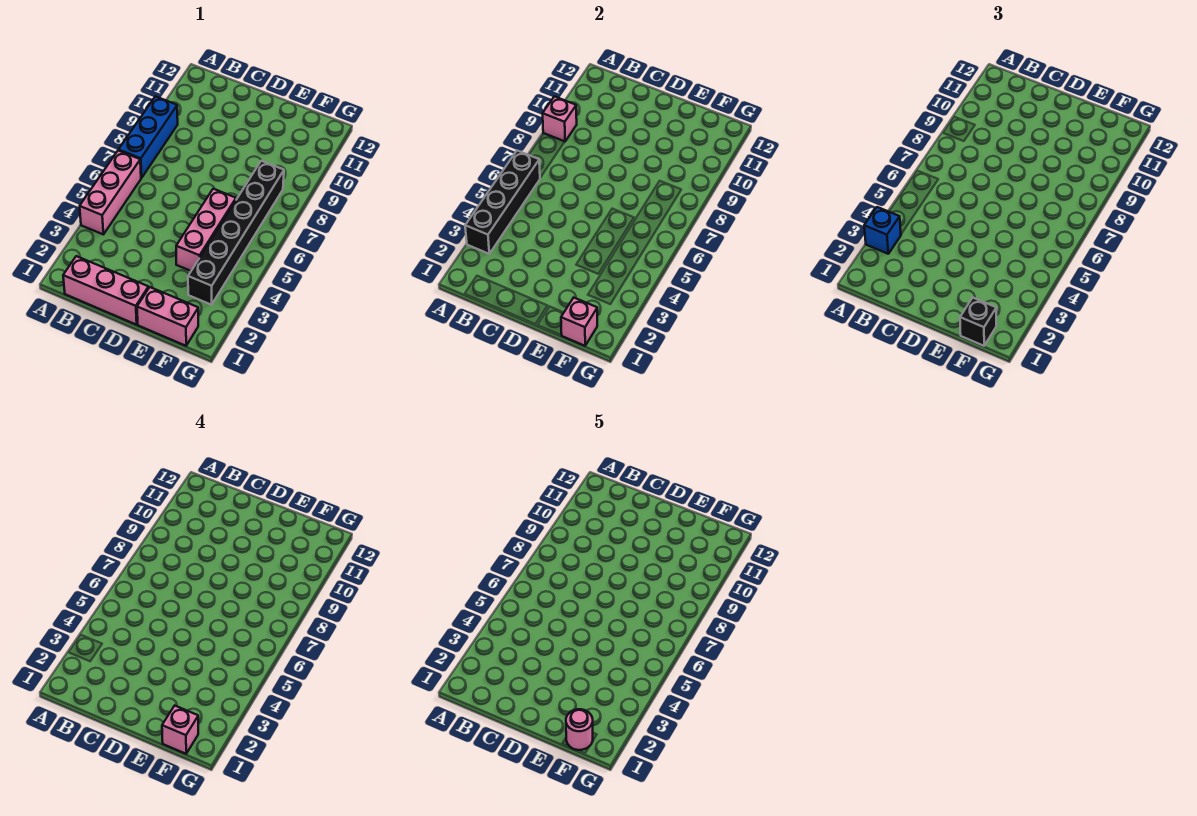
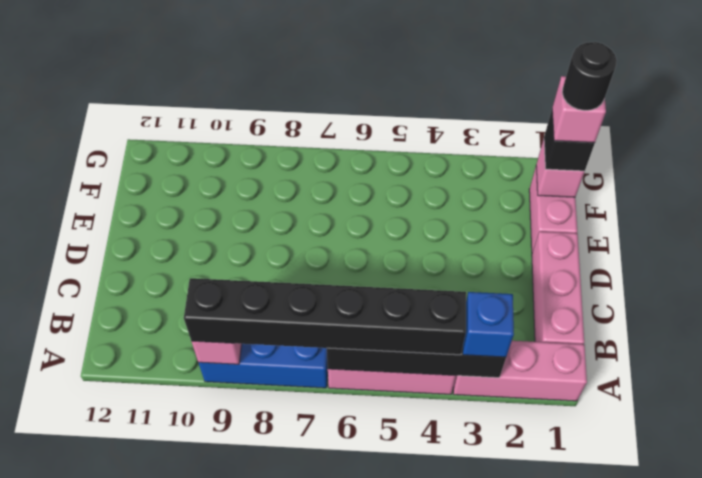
pink 1x3 brick [176,189,236,271] -> pink 1x3 brick moved to [453,341,587,401]
pink 1x1 round brick [566,709,593,750] -> black 1x1 round brick [562,42,617,110]
black 1x6 brick [188,161,284,305] -> black 1x6 brick moved to [184,278,466,355]

